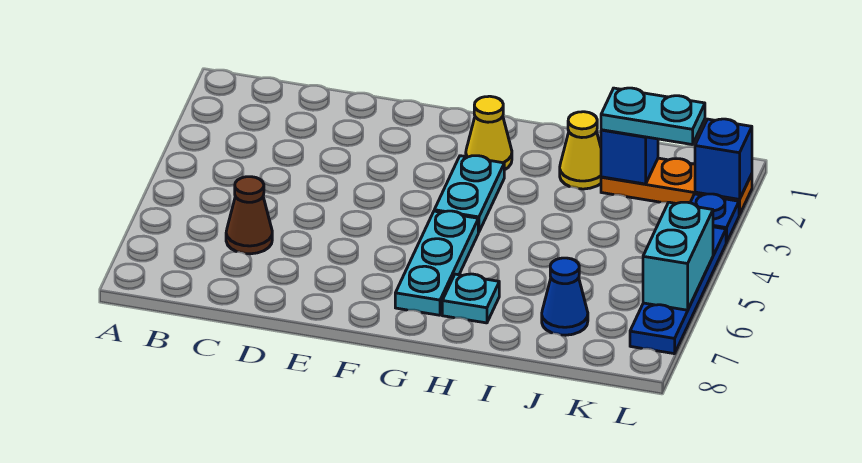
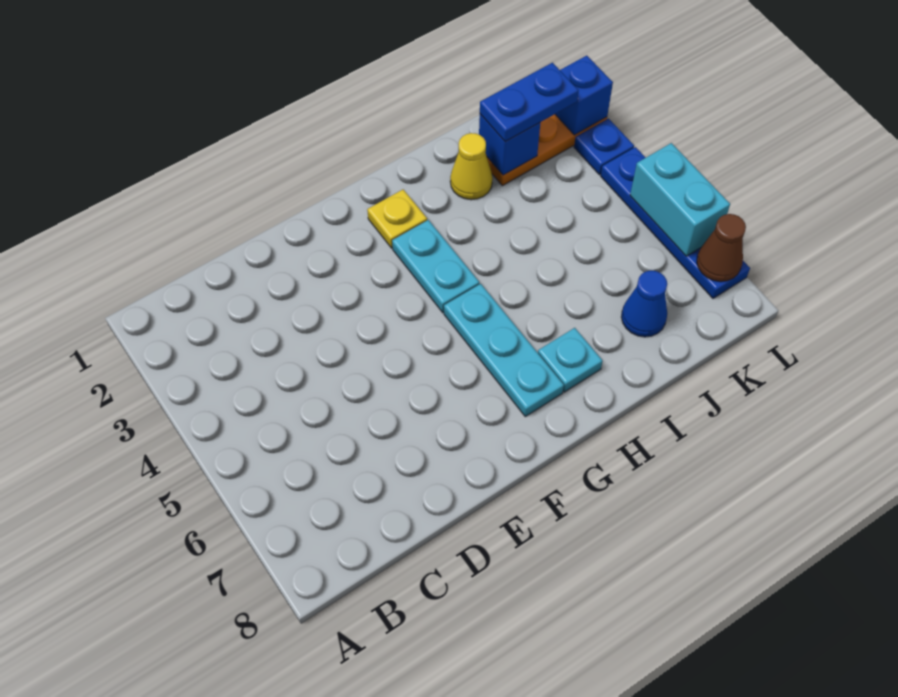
brown 1x1 cone [226,177,272,254] -> brown 1x1 cone moved to [697,214,746,282]
yellow 1x1 cone [466,96,512,170] -> yellow 1x1 plate [367,189,427,248]
cyan 1x2 plate [601,88,705,145] -> blue 1x2 plate [480,63,579,142]

